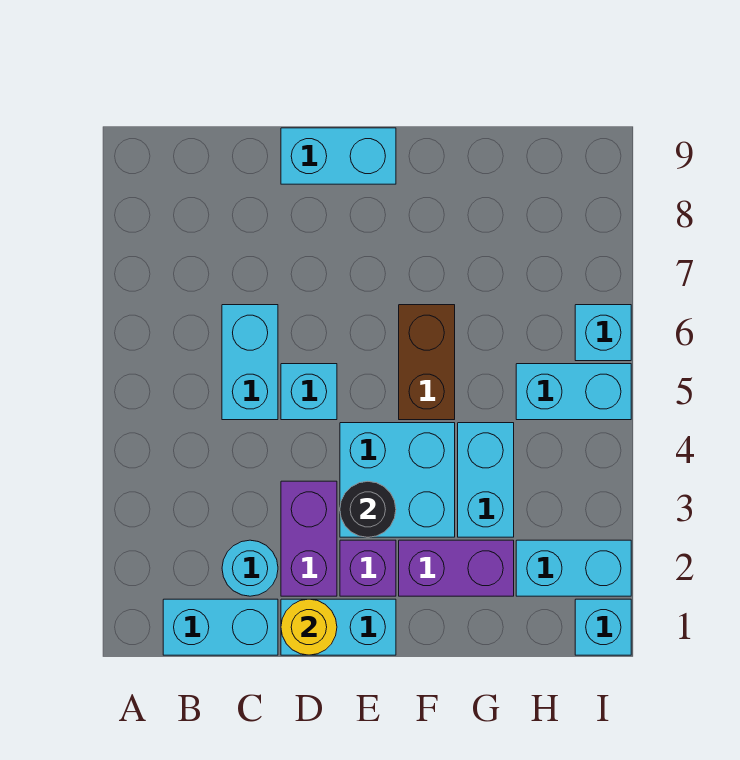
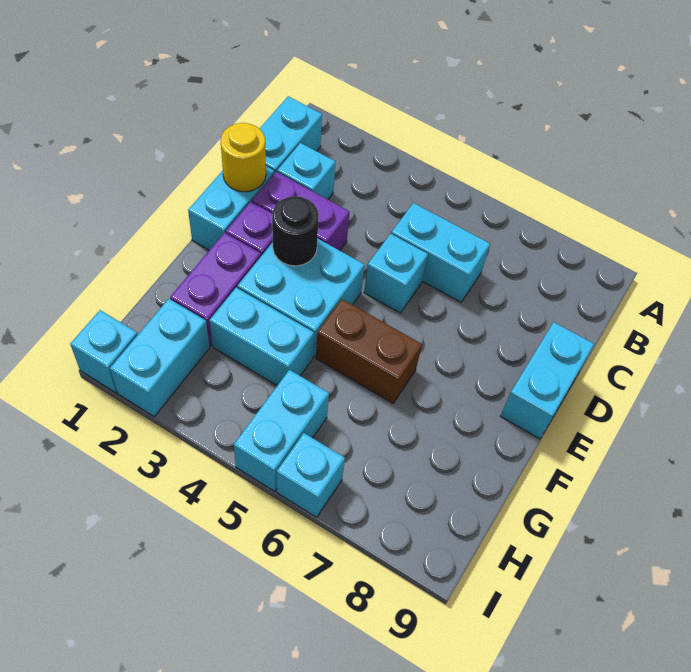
cyan 1x1 round brick [222,540,278,596] -> cyan 1x1 brick [277,143,336,199]

